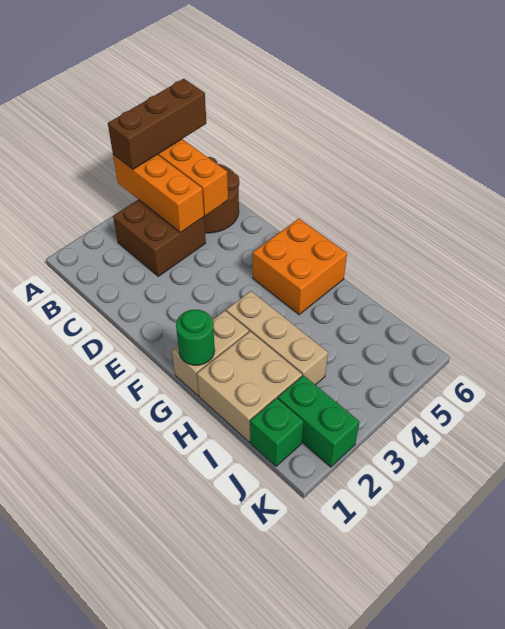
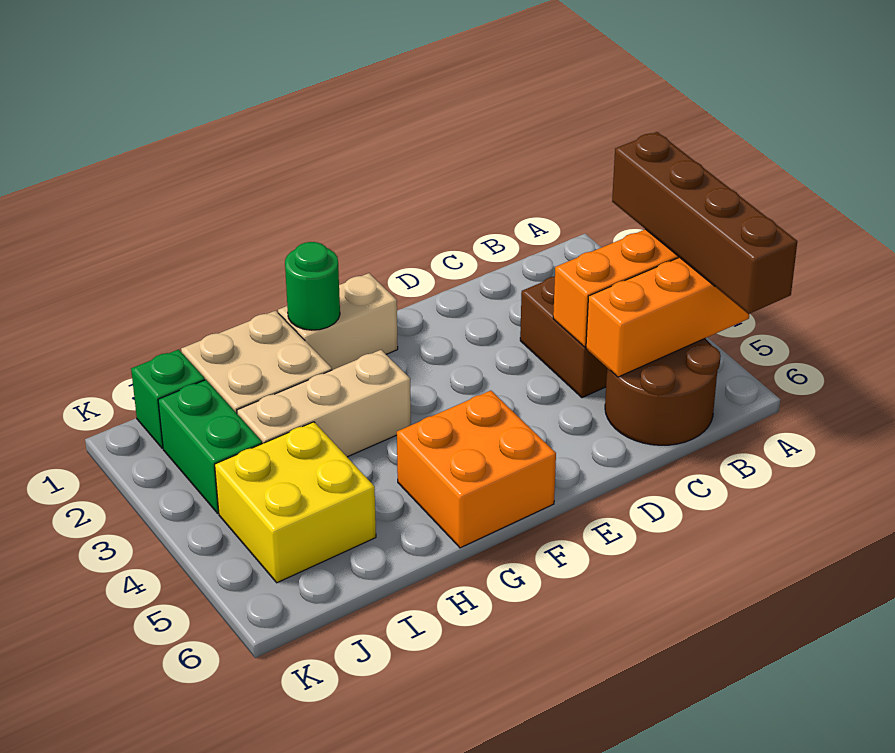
brown 1x3 brick [108,79,206,169] -> brown 1x4 brick [612,132,797,314]
tan 1x2 brick [172,311,249,396] -> tan 1x2 brick turned to [278,273,398,370]
none -> yellow 2x2 brick [215,422,376,583]
green 1x2 brick [278,375,360,467] -> green 1x2 brick turned to [158,380,262,513]

